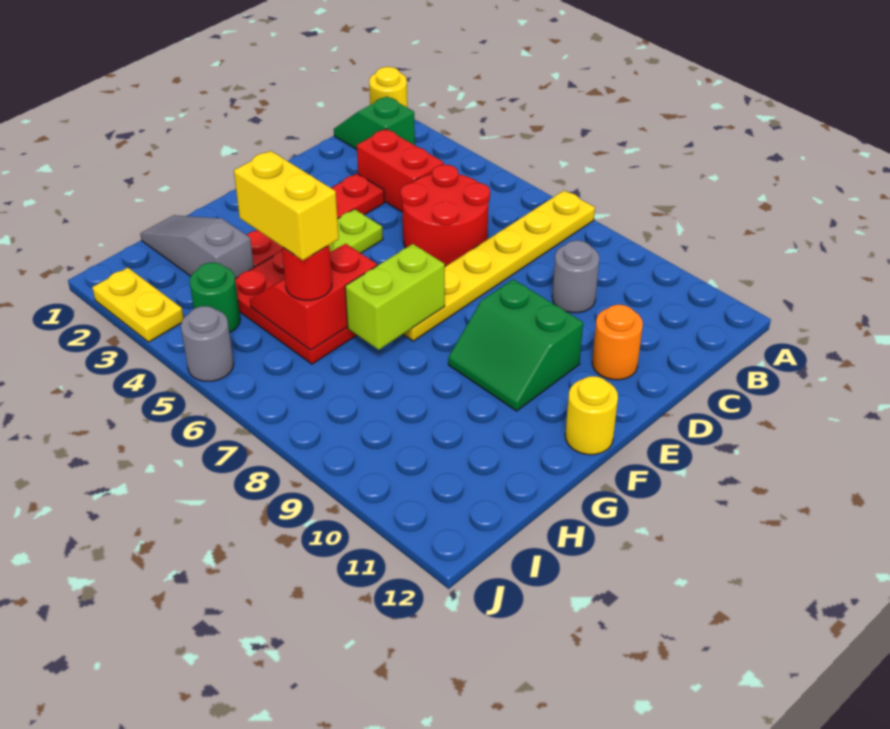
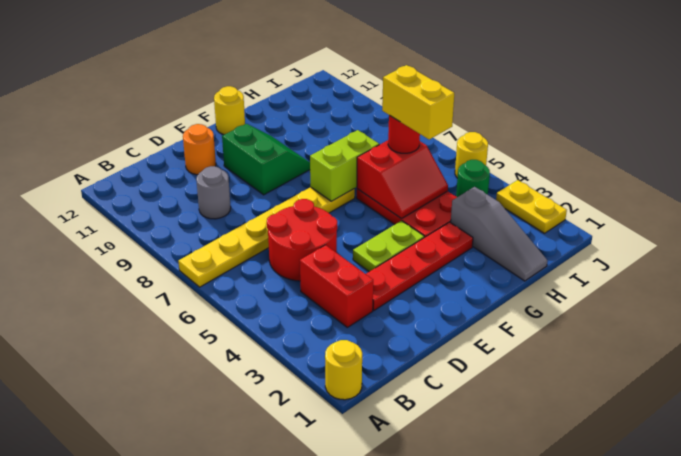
green 1x2 slope [334,96,415,149] -> none
grey 1x1 round brick [181,306,234,381] -> yellow 1x1 round brick [455,132,488,178]

